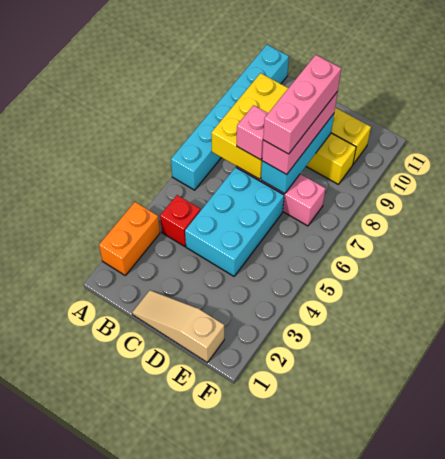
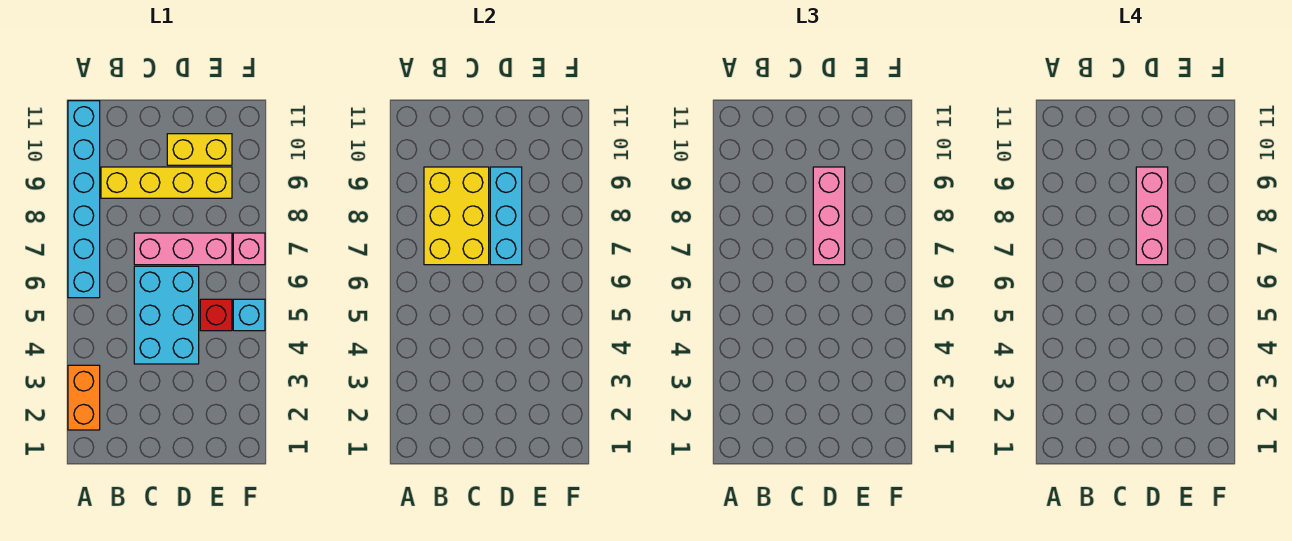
red 1x1 brick [160,195,200,247] -> red 1x1 brick moved to [200,299,232,331]
tan 1x3 slope [132,290,224,363] -> none
pink 1x1 brick [237,105,268,160] -> pink 1x1 brick moved to [233,233,265,265]
none -> cyan 1x1 brick [233,299,265,331]

